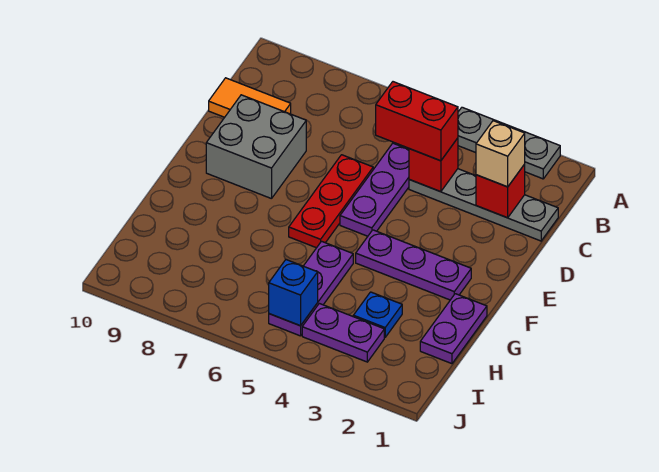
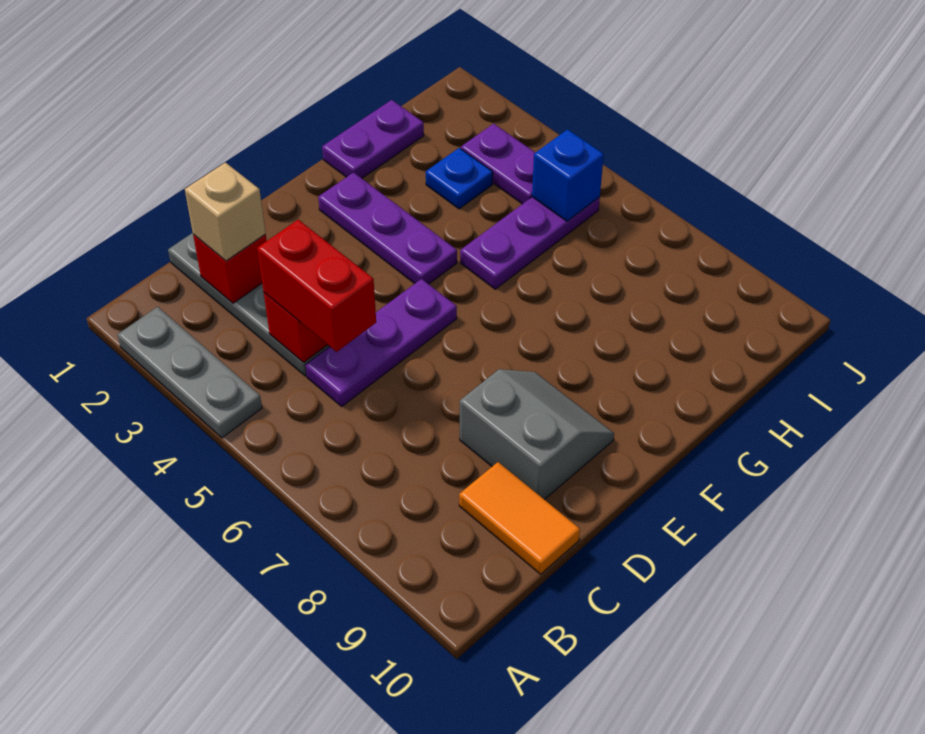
red 1x3 plate [289,155,373,248] -> none
grey 2x2 brick [206,95,306,199] -> grey 2x2 slope [460,369,614,500]

